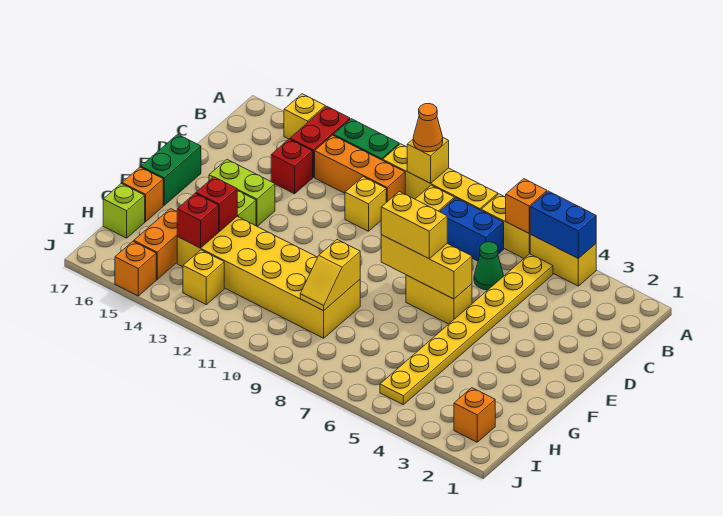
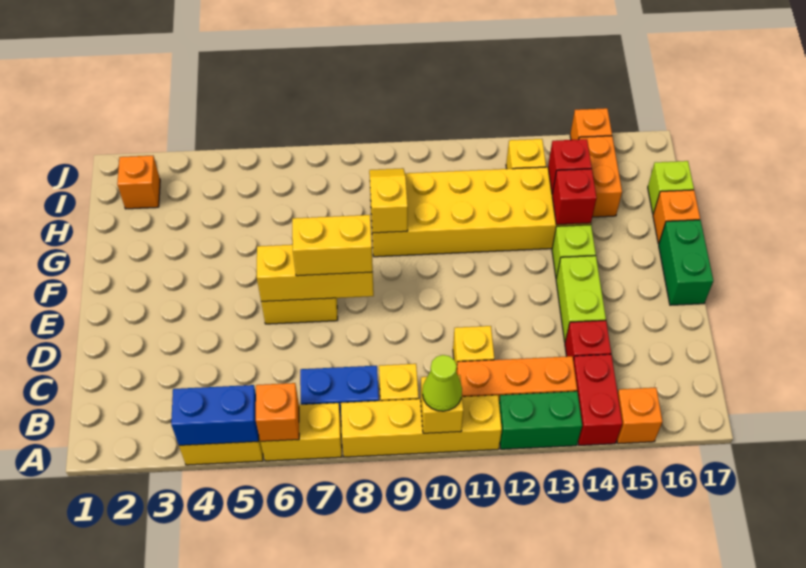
orange 1x1 cone [413,104,443,152] -> lime 1x1 cone [422,355,462,411]
yellow 1x1 brick [284,94,326,139] -> orange 1x1 brick [617,388,662,444]
yellow 1x8 plate [380,254,553,405] -> none
green 1x1 cone [474,242,504,290] -> none
lime 1x2 brick [209,160,275,226] -> lime 1x2 brick turned to [556,256,606,342]

